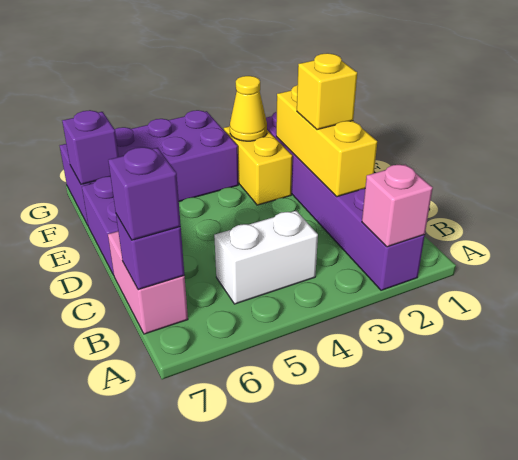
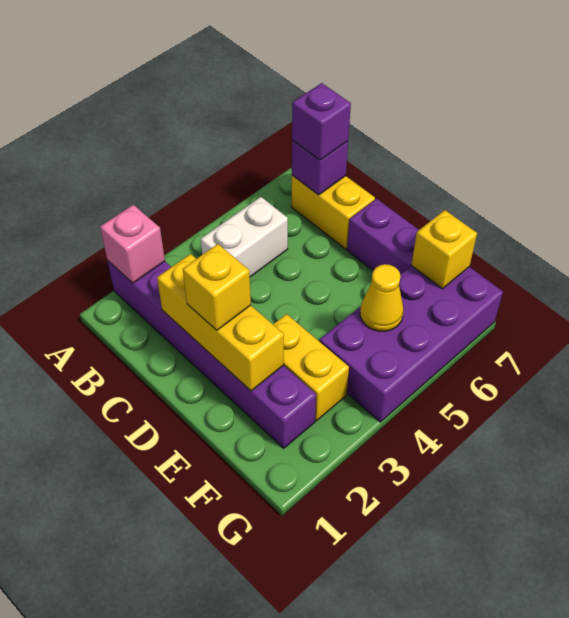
pink 1x2 brick [108,231,188,334] -> yellow 1x2 brick [291,175,375,249]
yellow 1x1 cone [230,76,267,141] -> yellow 1x1 cone moved to [360,264,403,331]
purple 1x1 brick [62,110,119,184] -> yellow 1x1 brick [411,210,477,289]

